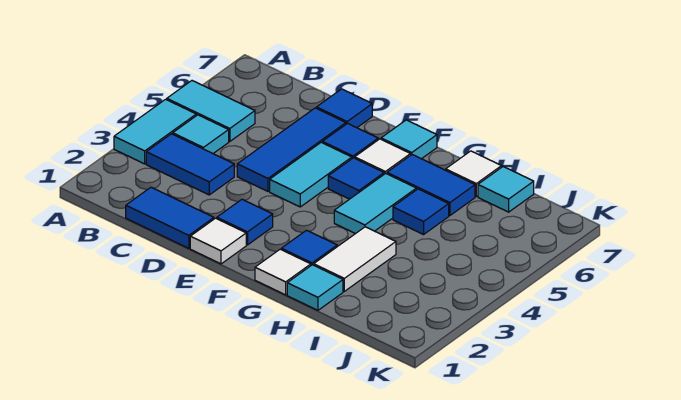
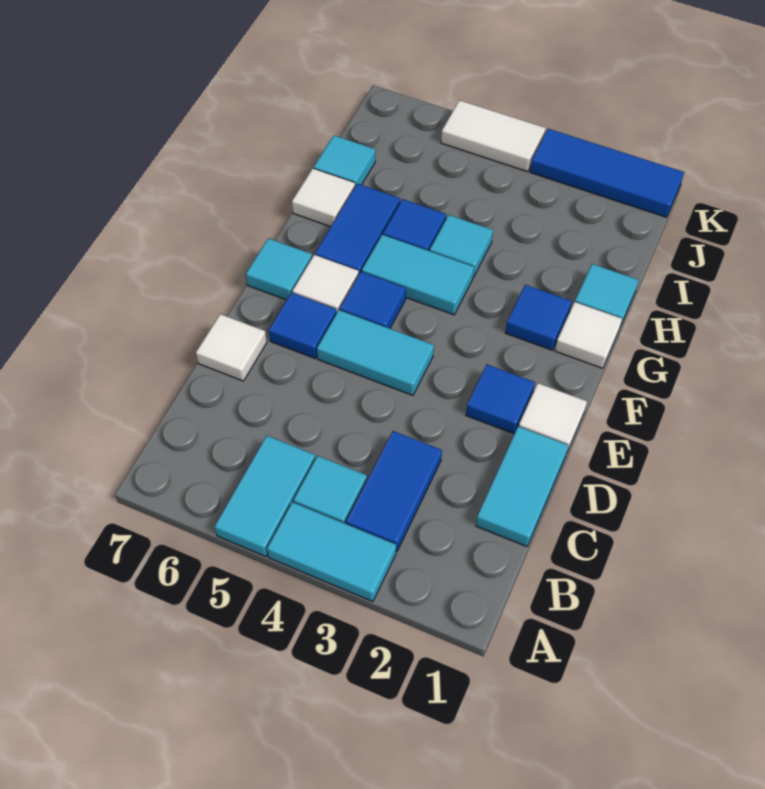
blue 1x2 tile [126,187,214,248] -> cyan 1x2 tile [476,426,568,546]
blue 1x3 tile [237,108,346,191] -> blue 1x3 tile moved to [530,129,684,217]
blue 1x1 tile [316,89,372,128] -> white 1x1 tile [196,314,267,381]
white 1x2 tile [314,227,396,291] -> white 1x2 tile moved to [441,100,546,172]
none -> cyan 1x1 tile [430,215,493,277]

